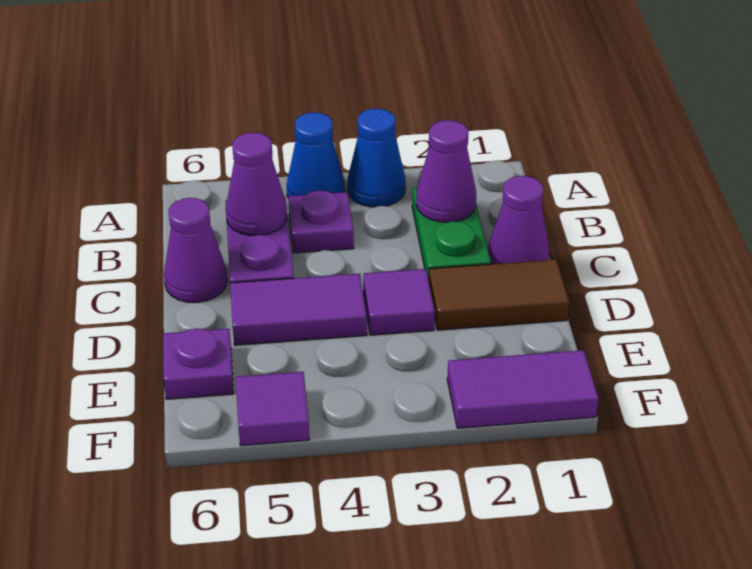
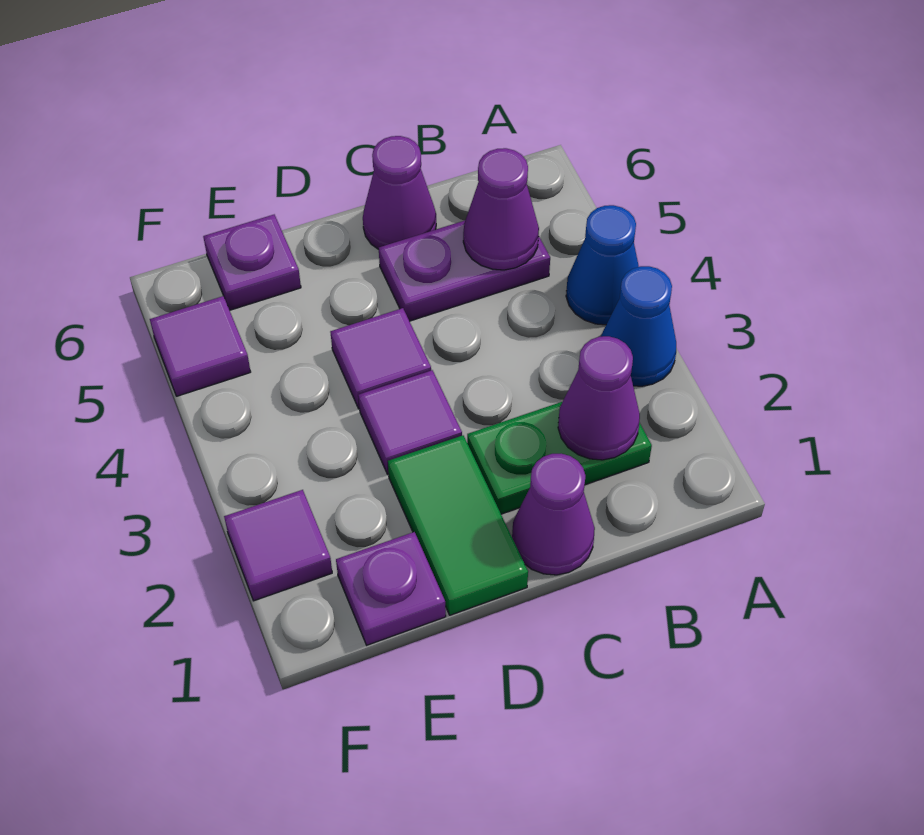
purple 1x1 plate [288,190,354,253] -> purple 1x1 plate moved to [336,532,446,645]
brown 1x2 tile [429,260,569,330] -> green 1x2 tile [388,435,528,615]
purple 1x2 tile [230,274,367,345] -> purple 1x1 tile [330,308,431,409]
purple 1x2 tile [447,350,598,428] -> purple 1x1 tile [224,490,332,601]

